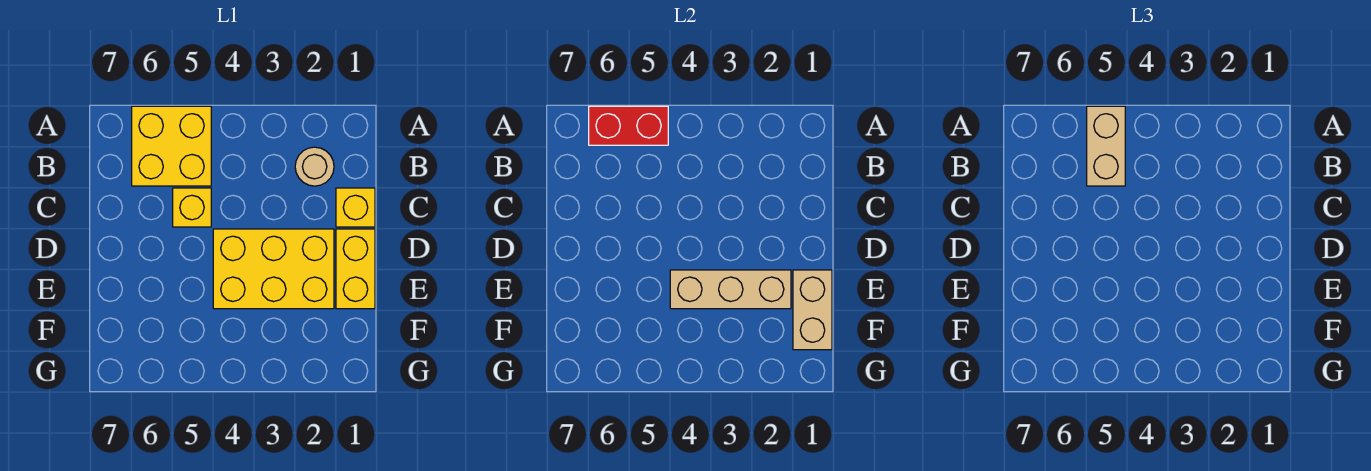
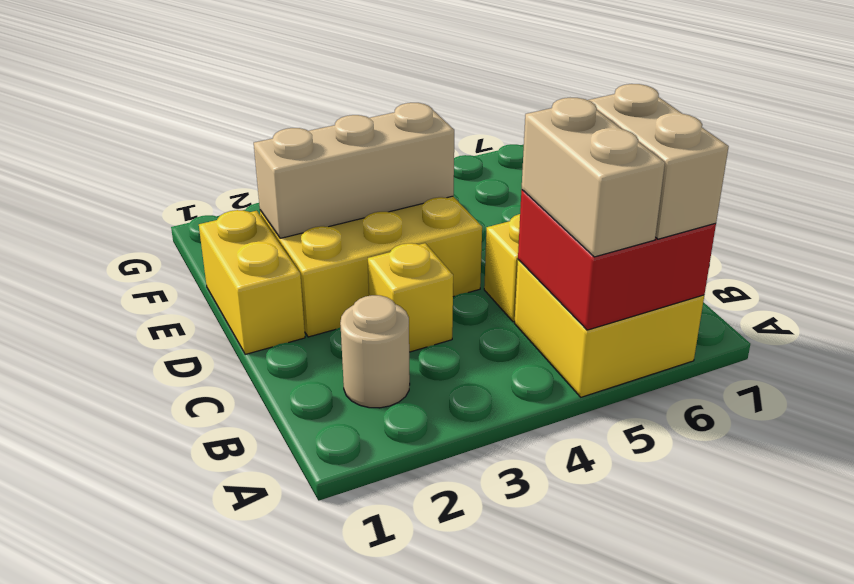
red 1x2 brick [589,106,668,145] -> red 2x2 brick [518,190,716,330]
yellow 1x1 brick [336,188,375,227] -> yellow 1x1 brick moved to [368,243,453,352]
tan 1x2 brick [793,270,832,350] -> tan 1x2 brick moved to [588,84,729,239]

